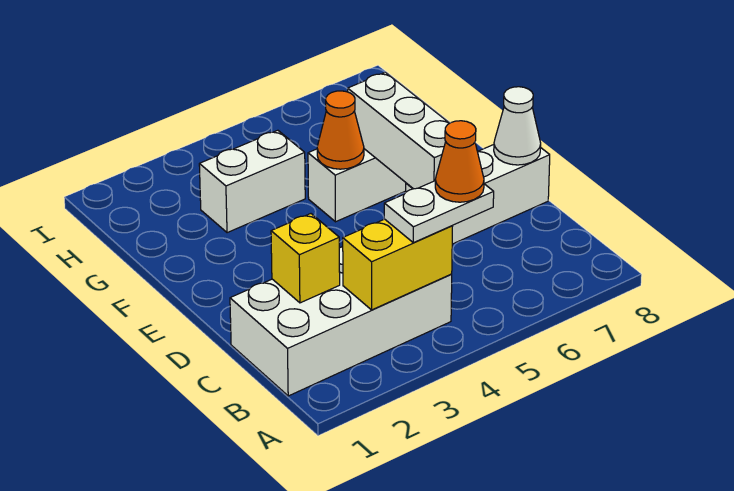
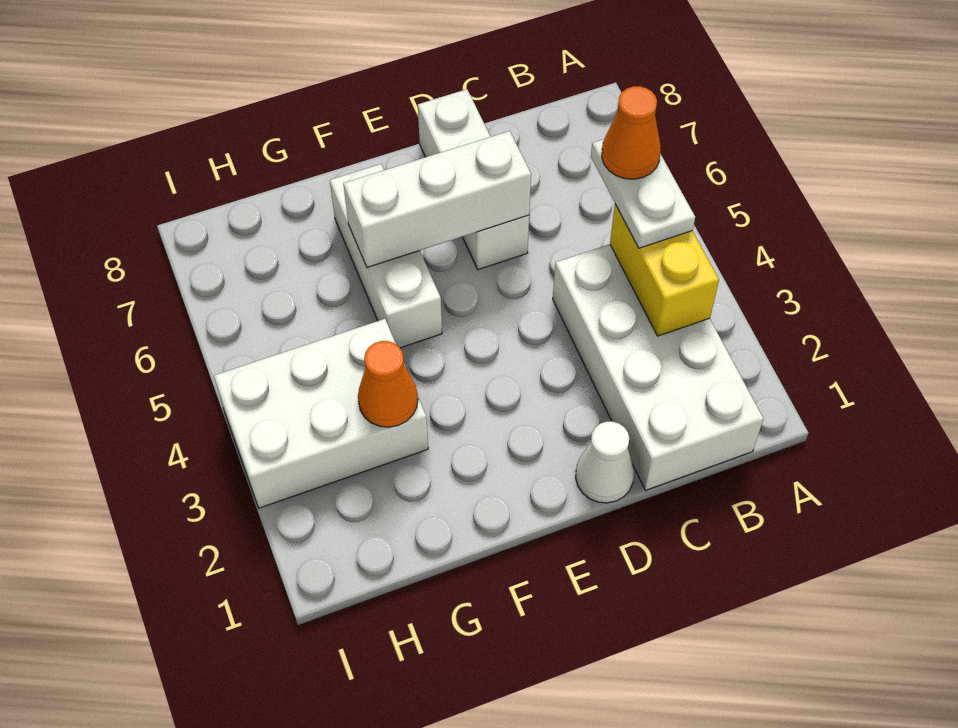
yellow 1x1 brick [271,214,340,303] -> none
white 1x1 cone [494,87,541,165] -> white 1x1 cone moved to [576,421,634,503]
orange 1x1 cone [317,91,364,169] -> orange 1x1 cone moved to [358,341,418,427]
white 1x2 brick [199,130,305,233] -> white 2x3 brick [214,319,428,508]

